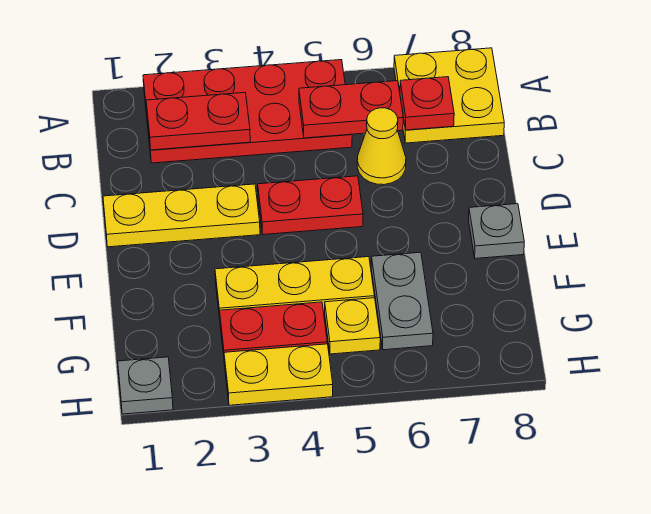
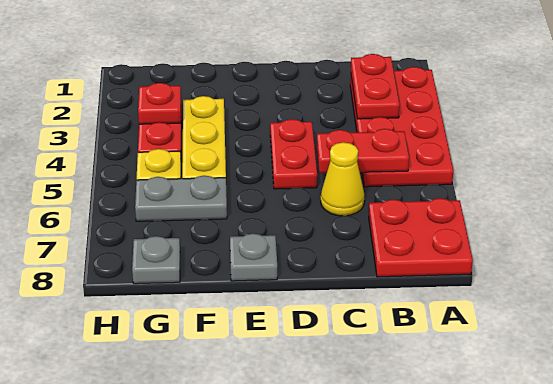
yellow 2x2 plate [394,48,504,143] -> red 2x2 plate [369,198,473,277]
red 1x2 plate [299,81,403,138] -> red 1x2 plate turned to [317,129,409,173]
red 1x1 plate [400,77,454,130] -> red 1x1 plate moved to [138,83,181,124]
yellow 1x3 plate [103,184,260,247] -> none
grey 1x1 plate [118,357,173,414] -> grey 1x1 plate moved to [132,236,180,284]
yellow 1x2 plate [224,344,333,405] -> none

